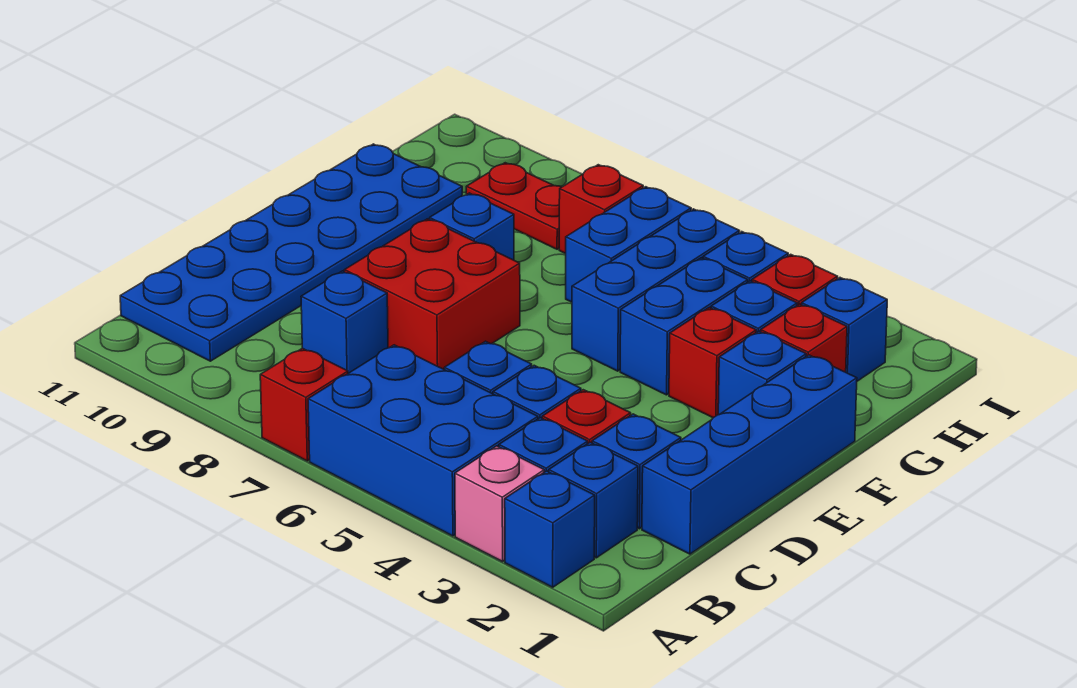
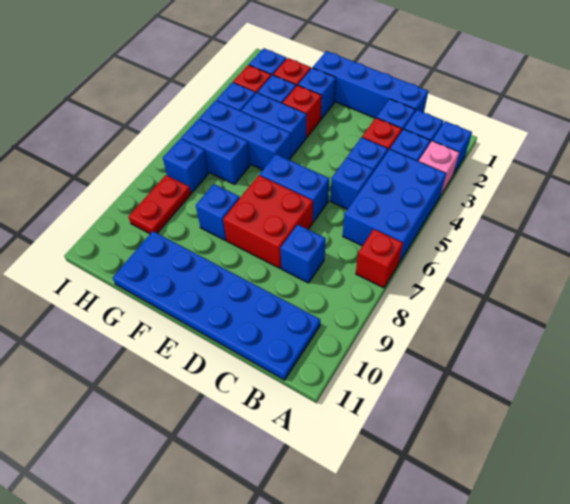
none -> blue 1x2 brick [260,154,329,222]
red 1x1 brick [559,165,643,254] -> blue 1x1 brick [163,139,209,193]

